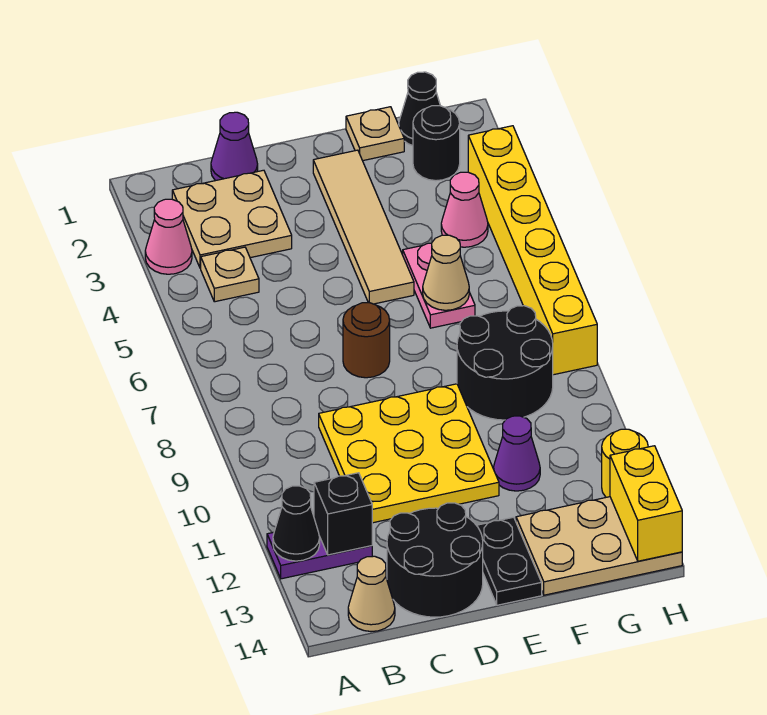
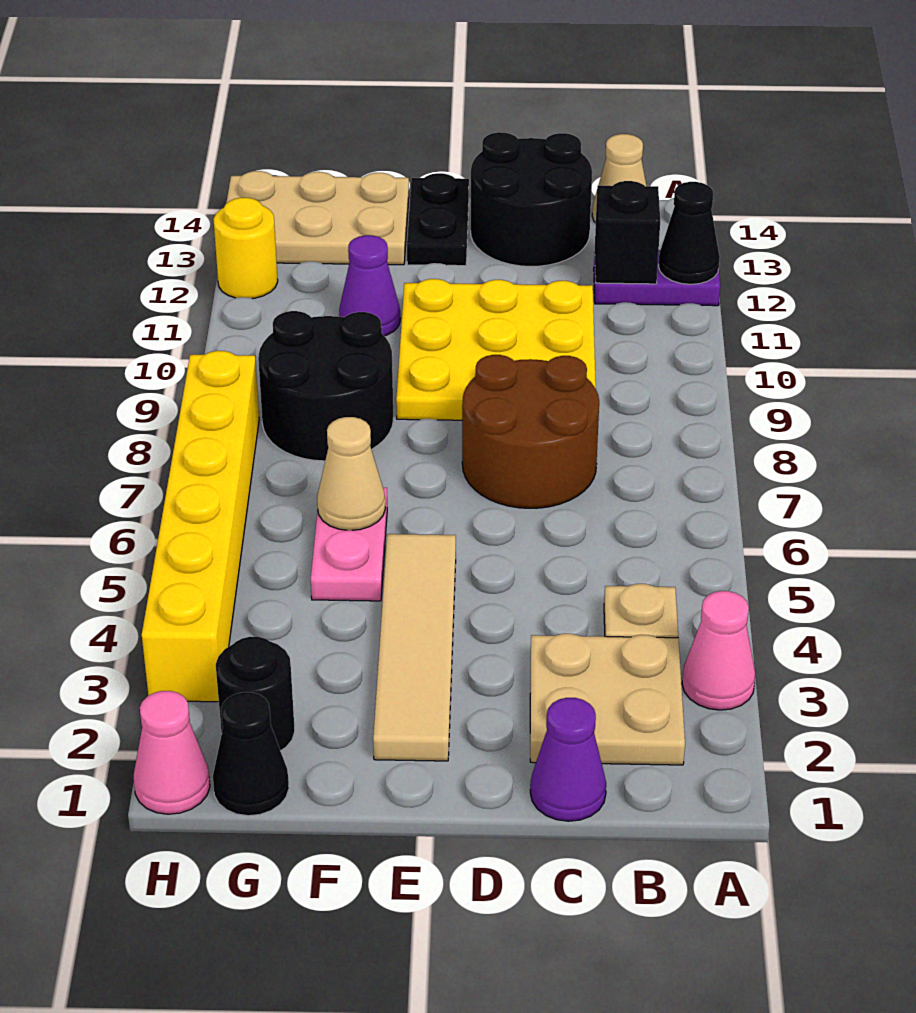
brown 1x1 round brick [343,303,390,378] -> brown 2x2 round brick [462,355,599,508]
tan 1x1 plate [346,107,404,161] -> none
pink 1x1 cone [441,172,488,247] -> pink 1x1 cone moved to [134,691,210,814]
yellow 1x2 brick [610,446,682,561] -> none

